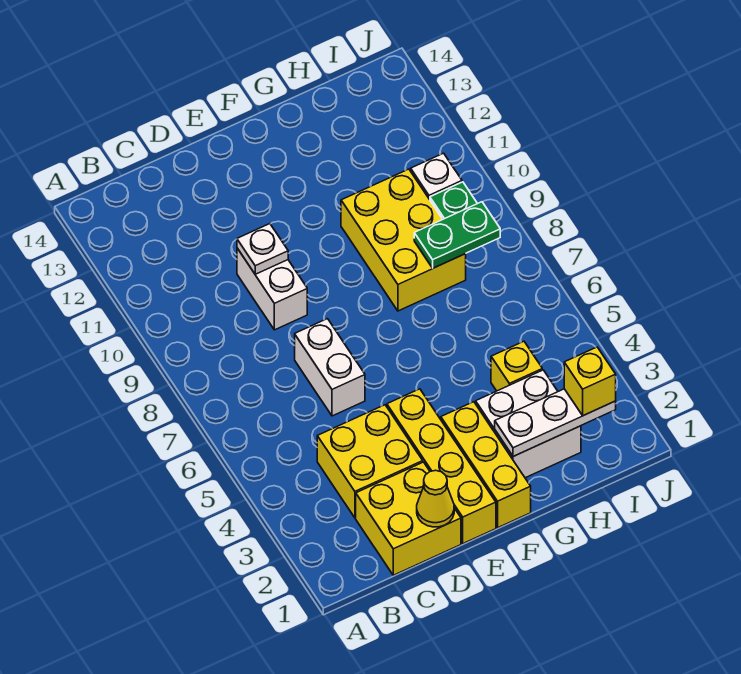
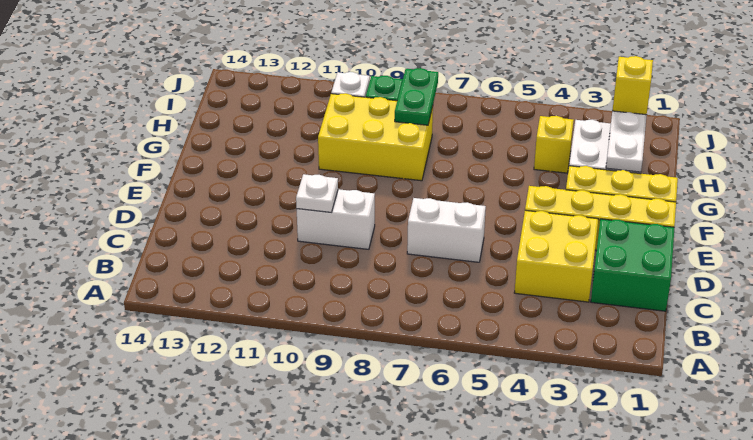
yellow 2x2 brick [356,462,461,575] -> green 2x2 brick [591,219,674,311]
yellow 1x1 cone [417,470,454,527] -> none

